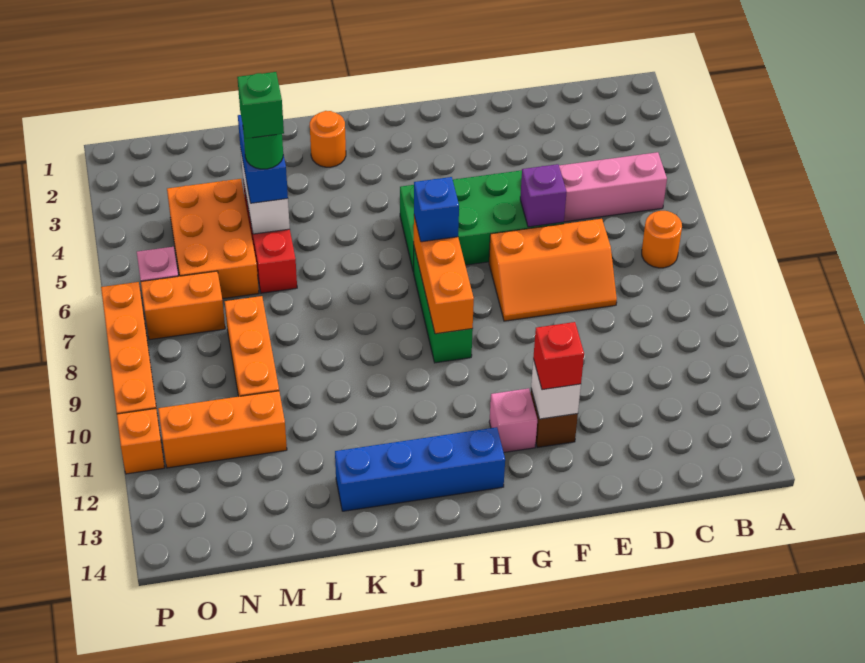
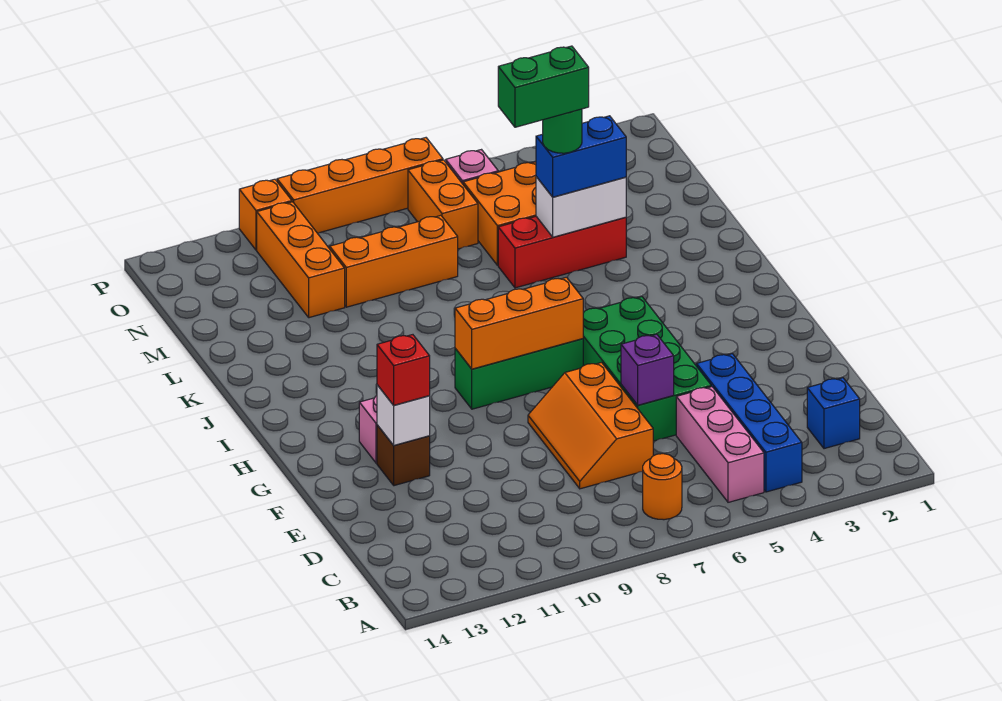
blue 1x1 brick [414,177,459,242] -> blue 1x1 brick moved to [807,378,860,449]
blue 1x4 brick [335,427,505,511] -> blue 1x4 brick moved to [697,354,802,492]
orange 1x1 round brick [310,111,346,167] -> none
green 1x1 brick [237,72,284,138] -> green 1x2 brick [498,46,589,127]

